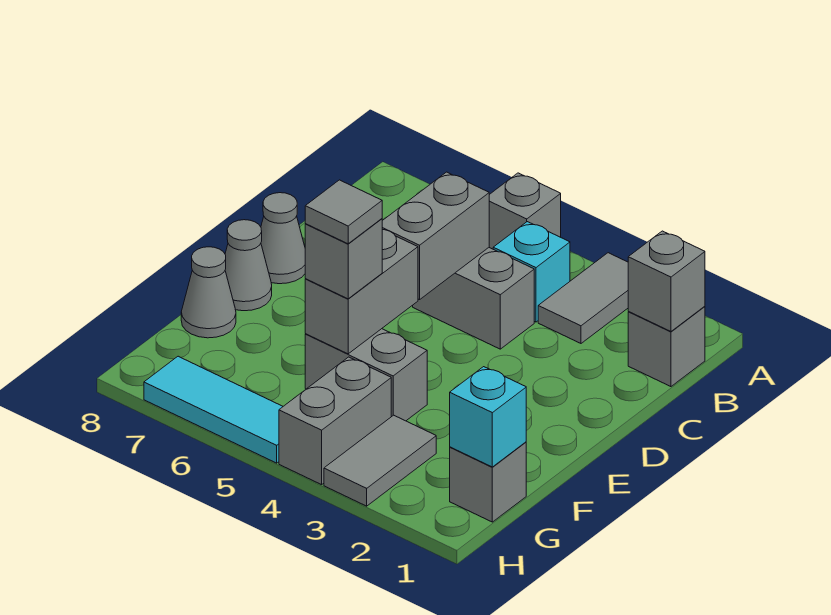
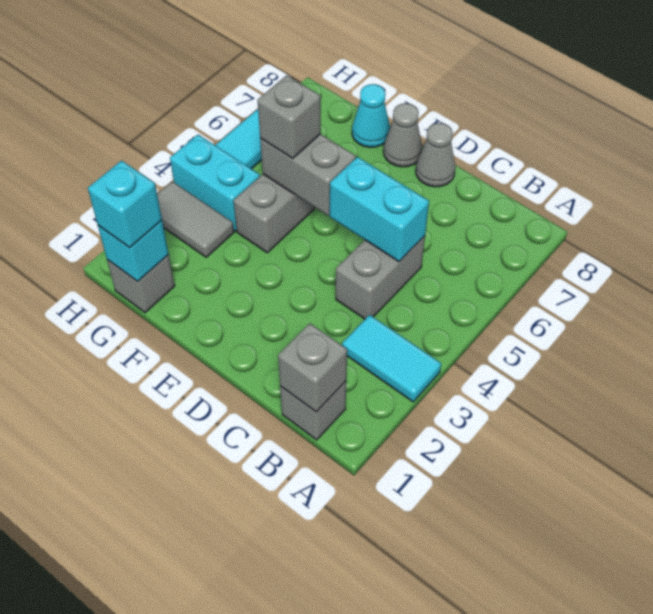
grey 1x2 tile [538,253,628,343] -> cyan 1x2 tile [342,315,441,402]
grey 1x1 brick [489,173,561,249] -> none
cyan 1x1 brick [493,222,570,322] -> cyan 1x1 brick moved to [88,160,162,248]
grey 1x2 brick [382,172,489,300] -> cyan 1x2 brick [330,157,429,262]
grey 1x1 tile [305,180,382,244] -> none
grey 1x1 cone [181,247,236,338] -> cyan 1x1 cone [352,84,390,147]
grey 1x2 brick [279,357,391,485] -> cyan 1x2 brick [170,135,260,231]

